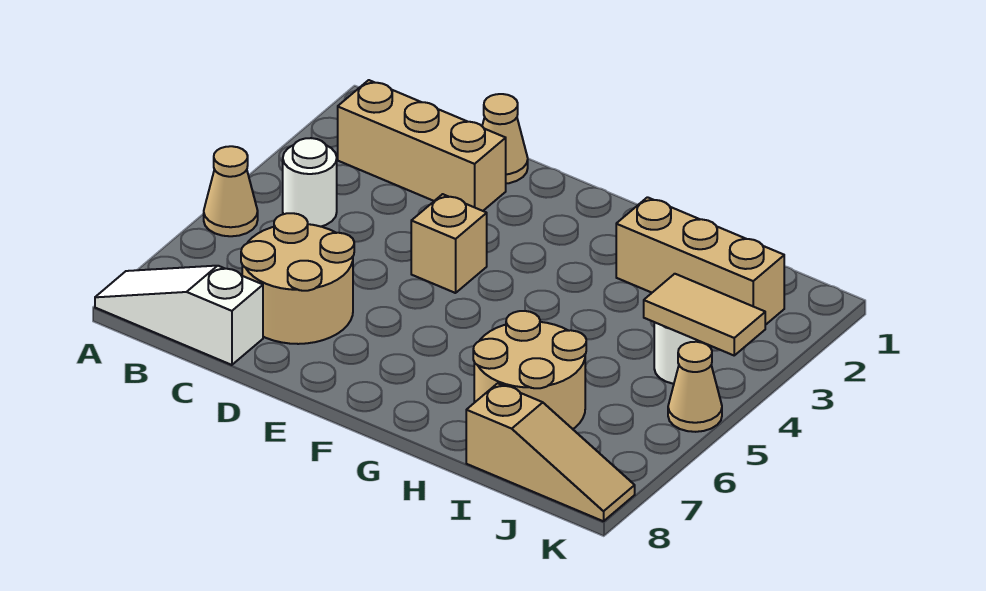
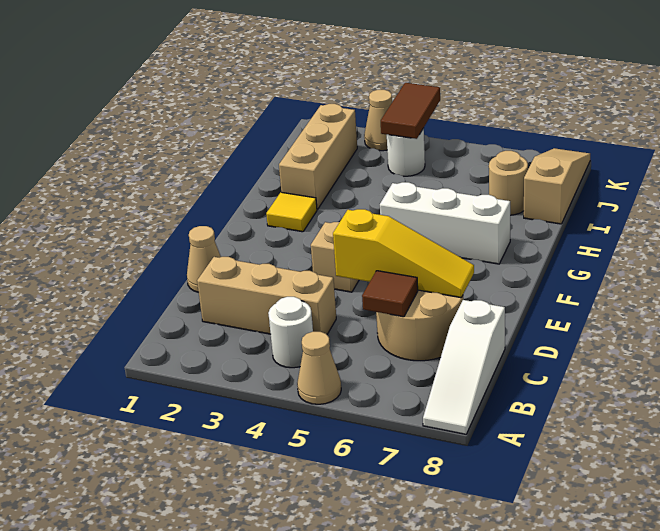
tan 1x3 brick [338,80,506,211] -> tan 1x3 brick turned to [197,257,336,334]
none -> brown 1x1 tile [362,271,418,317]
none -> yellow 1x3 slope [333,209,474,298]
none -> yellow 1x1 tile [266,192,317,232]
none -> white 1x3 brick [380,182,510,264]
tan 2x2 round brick [473,311,586,429] -> tan 1x1 round brick [489,151,528,215]
tan 1x2 tile [644,274,765,355] -> brown 1x2 tile [381,83,440,139]
tan 1x1 cone [668,342,722,432] -> tan 1x1 cone moved to [364,90,392,151]

